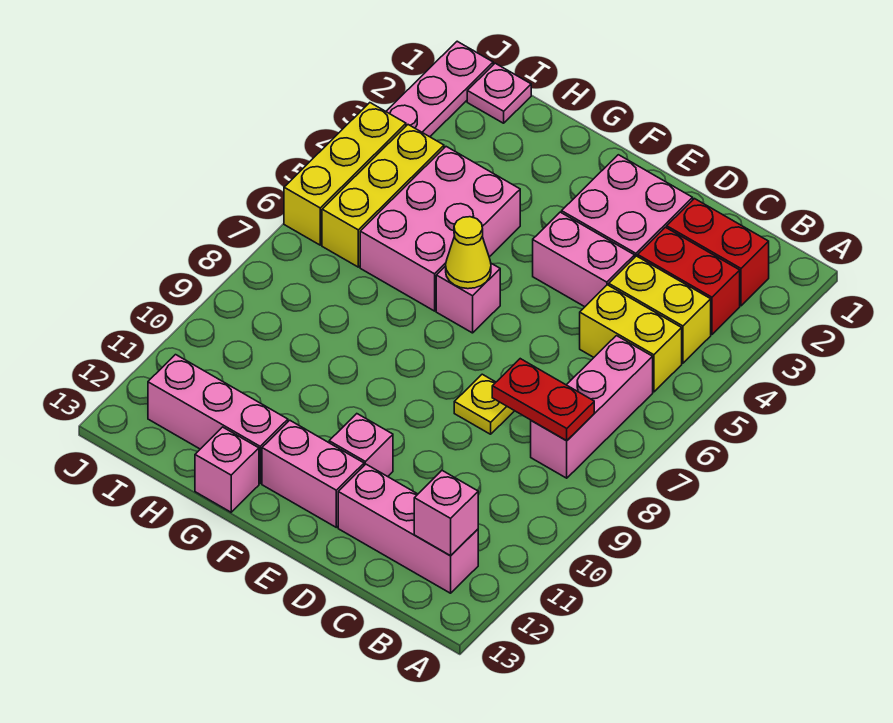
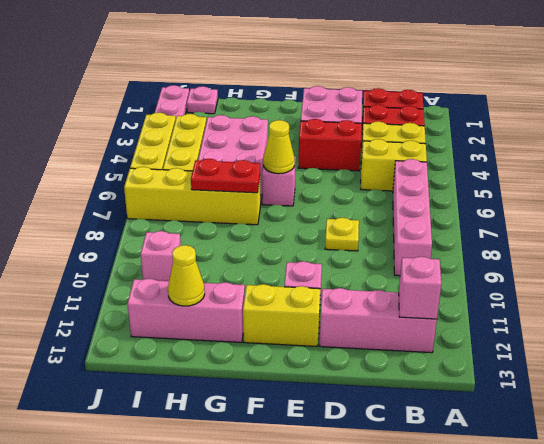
pink 1x3 brick [531,336,653,478] -> pink 1x4 brick [393,159,432,276]
red 1x2 plate [492,359,594,441] -> red 1x2 plate moved to [191,159,260,193]
pink 1x2 brick [533,212,635,307] -> red 1x2 brick [298,119,362,171]
pink 1x2 brick [262,420,364,527] -> yellow 1x2 brick [243,284,320,346]
none -> yellow 1x4 brick [124,167,261,225]
pink 1x1 brick [195,427,259,512] -> pink 1x1 brick moved to [141,231,181,281]
none -> yellow 1x1 cone [168,245,205,306]

